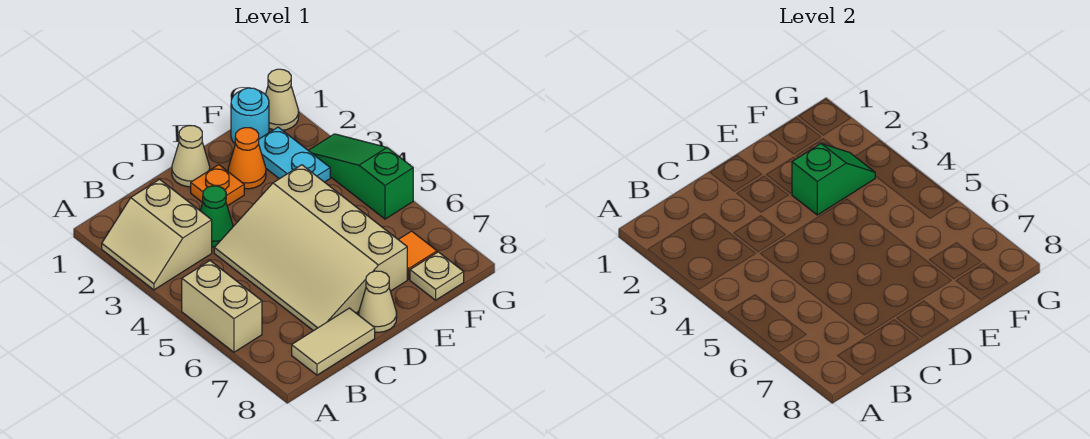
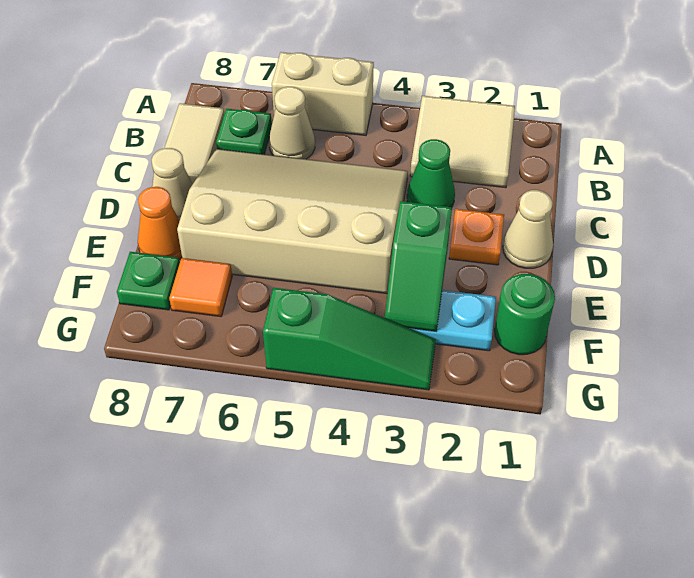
tan 2x2 slope [102,179,212,290] -> tan 2x2 tile [410,96,515,188]
none -> green 1x1 plate [216,109,272,154]
orange 1x1 cone [228,128,266,189] -> orange 1x1 cone moved to [138,187,182,260]
cyan 1x1 round brick [231,88,269,143] -> green 1x1 round brick [495,274,555,355]
tan 1x1 plate [410,252,464,300] -> green 1x1 plate [117,252,180,310]
tan 1x1 cone [265,69,299,130] -> tan 1x1 cone moved to [269,87,315,159]

